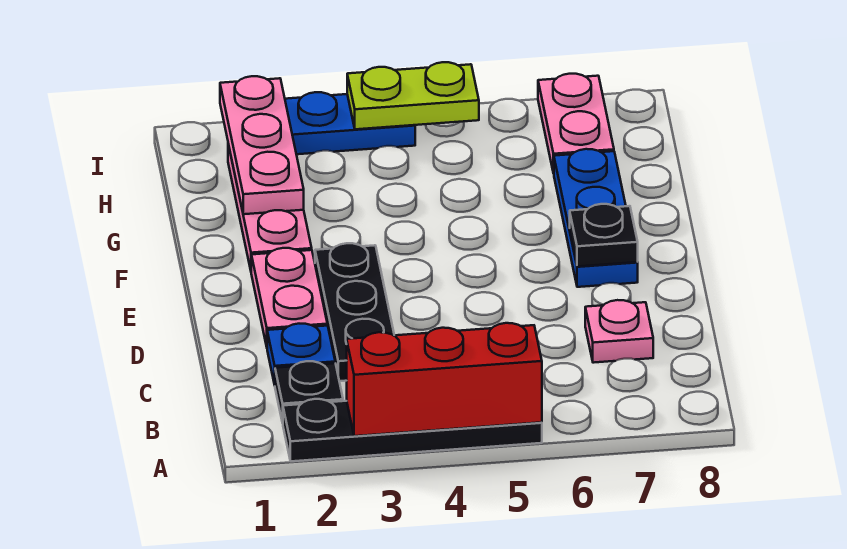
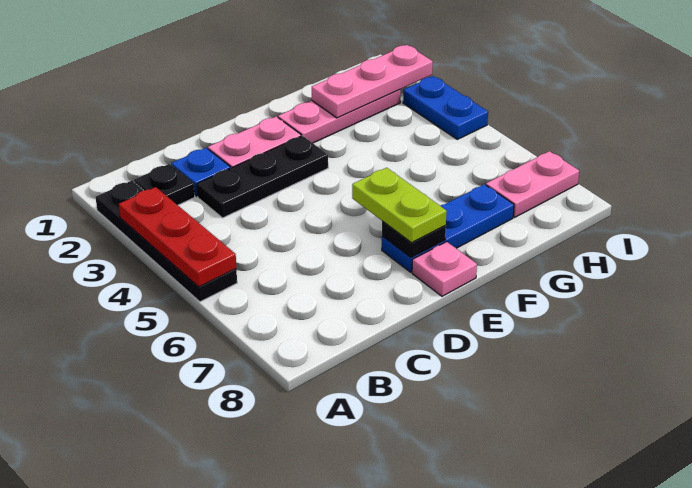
red 1x3 brick [347,323,542,436] -> red 1x3 plate [119,187,236,287]
pink 1x1 plate [585,300,653,363] -> pink 1x1 plate moved to [412,242,477,296]
lime 1x2 plate [347,62,479,129] -> lime 1x2 plate moved to [352,168,447,243]

